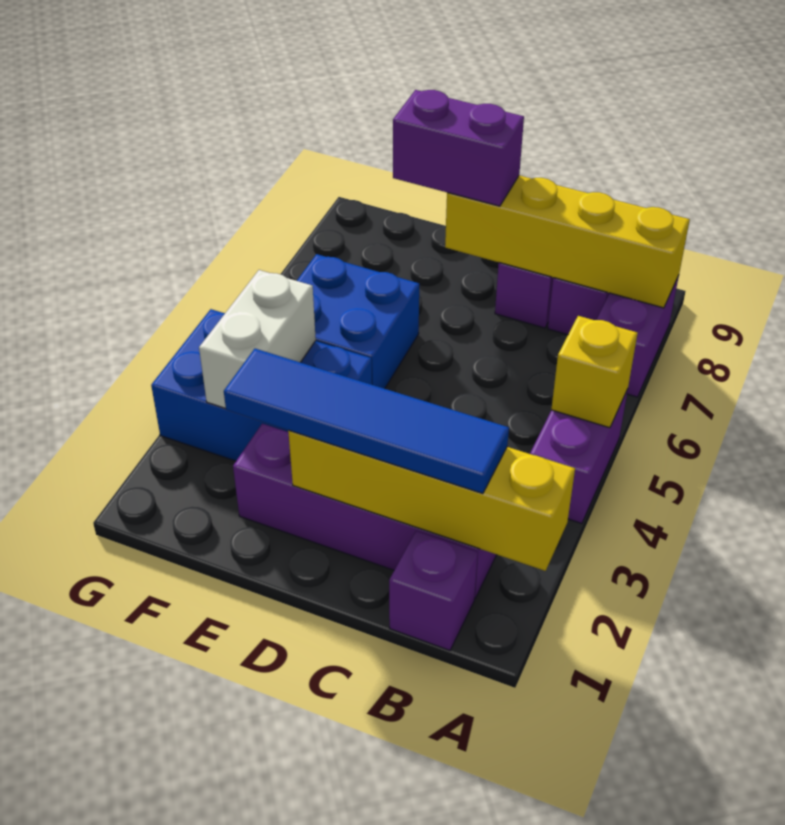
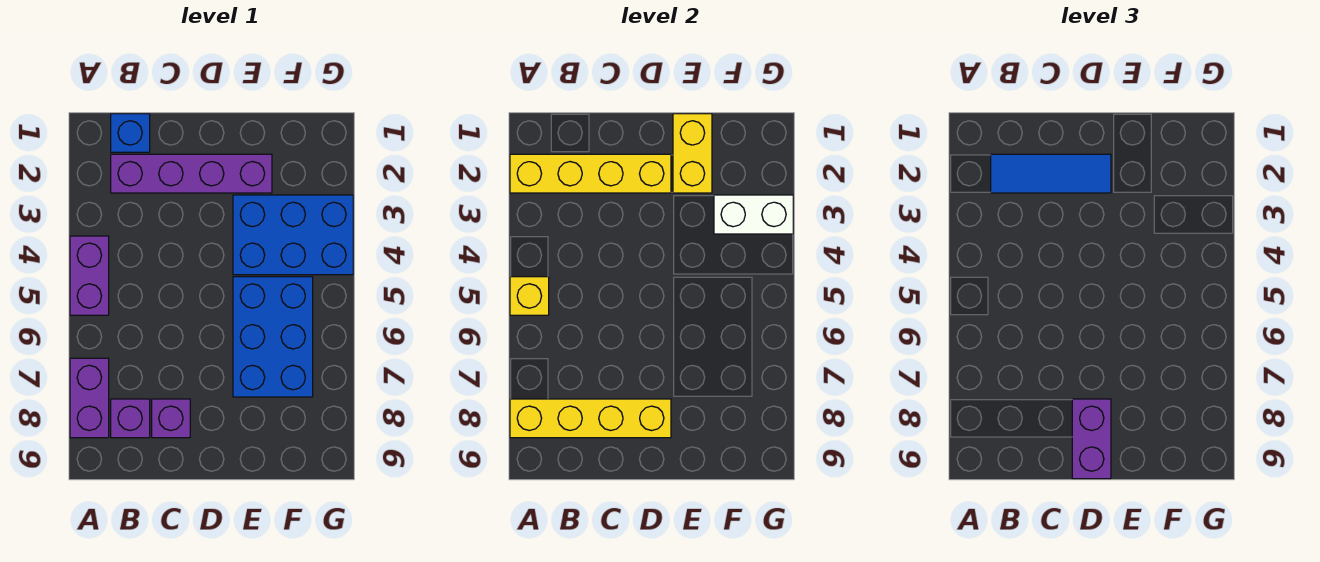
purple 1x1 brick [389,531,478,651] -> blue 1x1 brick [111,114,150,152]
blue 1x4 tile [224,349,509,494] -> blue 1x3 tile [991,154,1111,193]
purple 1x2 brick [393,90,524,206] -> purple 1x2 brick turned to [1072,399,1111,479]
none -> yellow 1x2 brick [673,114,712,193]
blue 2x2 brick [297,254,419,389] -> blue 2x3 brick [233,277,313,397]
white 1x2 brick [199,270,316,408] -> white 1x2 brick turned to [714,195,793,234]

